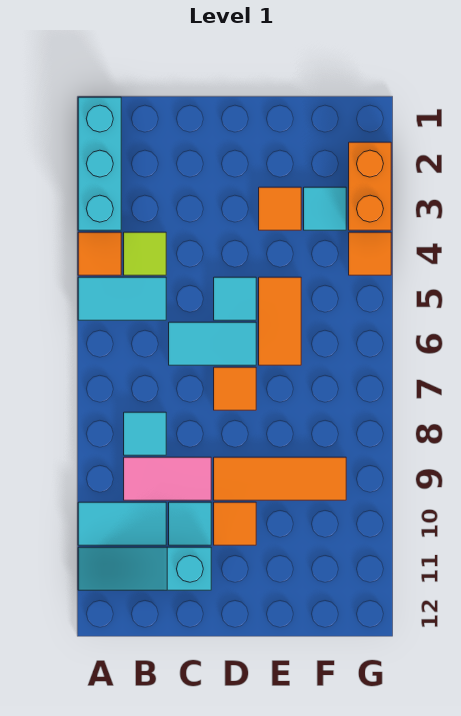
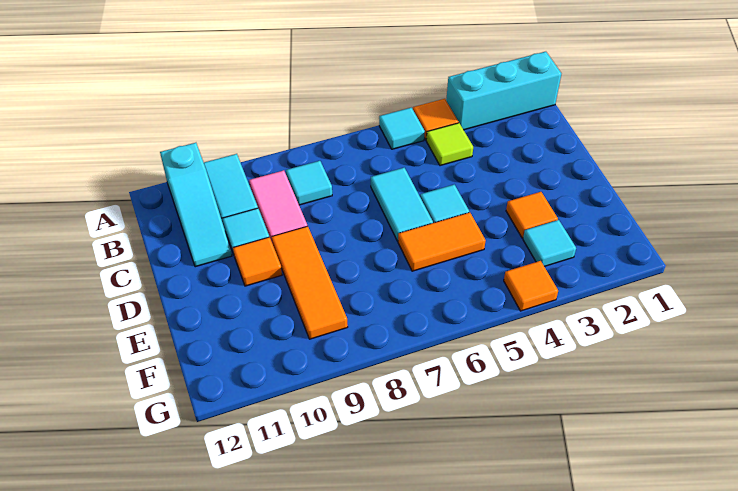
cyan 1x2 tile [78,277,166,320] -> cyan 1x1 tile [379,108,425,149]
cyan 1x3 slope [78,547,211,590] -> cyan 1x3 slope turned to [160,143,232,267]
orange 1x1 tile [214,367,256,410] -> none
orange 1x2 brick [349,142,391,230] -> none

